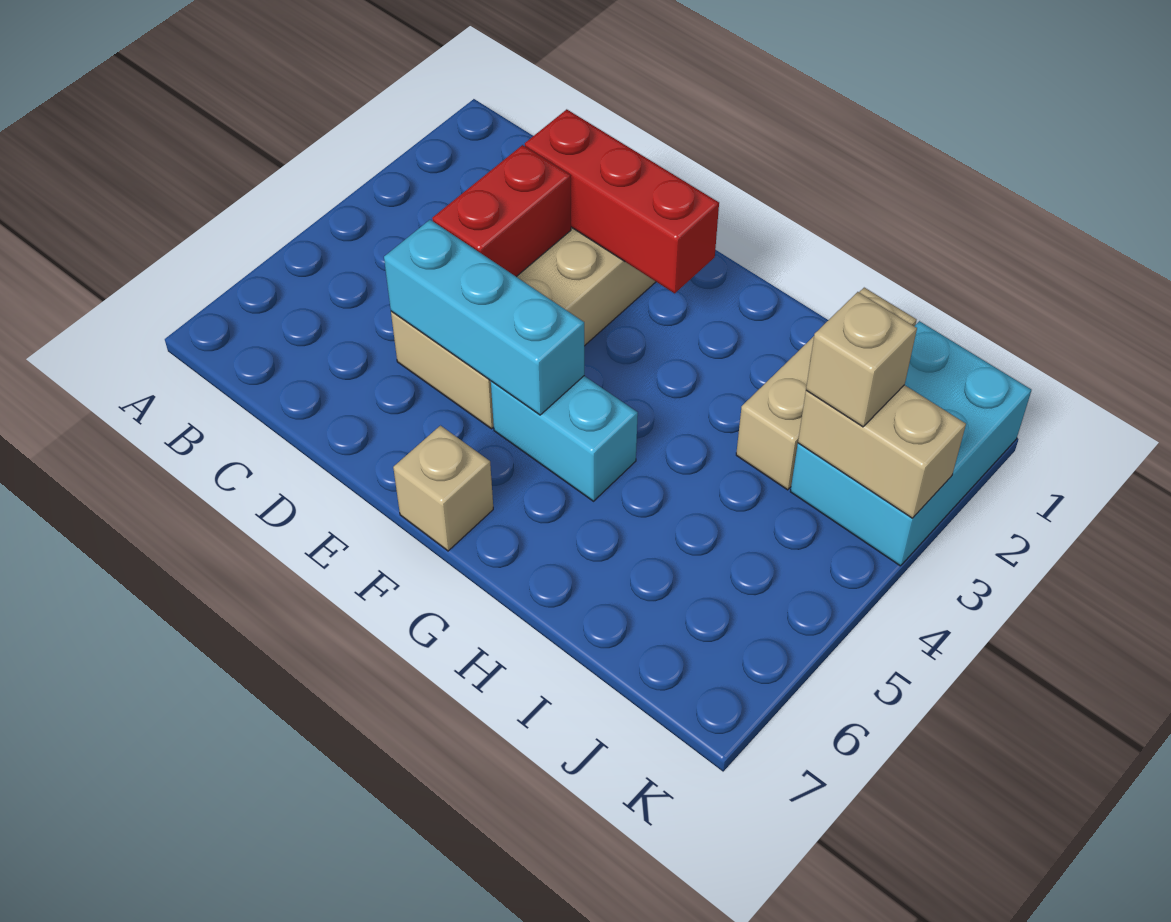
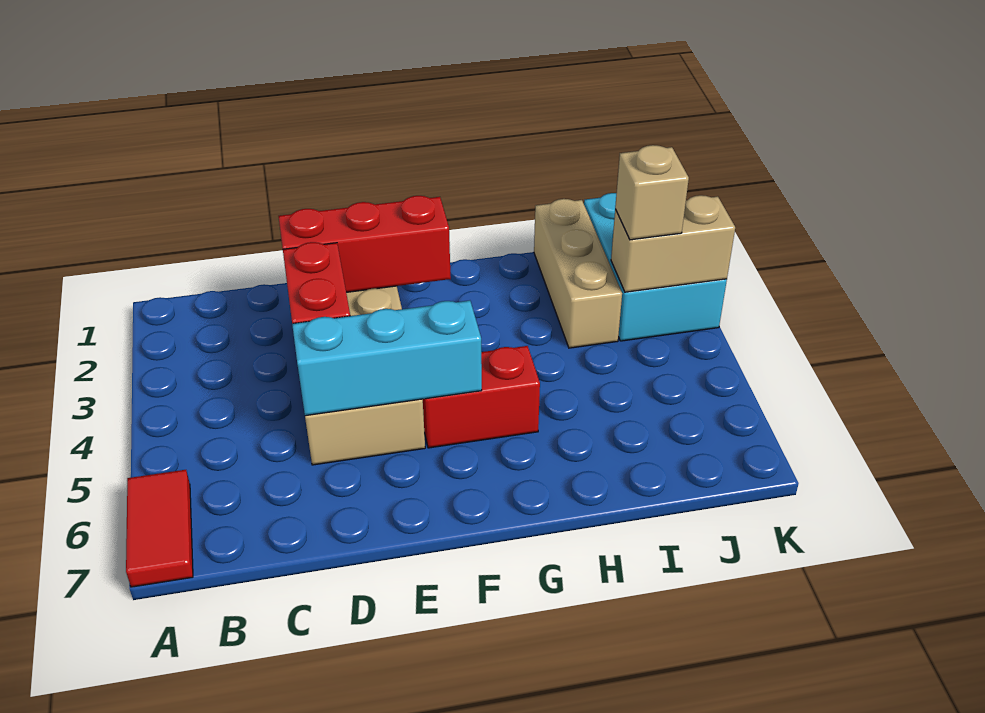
none -> red 1x2 tile [126,470,193,587]
cyan 1x2 brick [491,376,638,501] -> red 1x2 brick [423,346,540,448]
tan 1x1 brick [393,426,493,551] -> none

